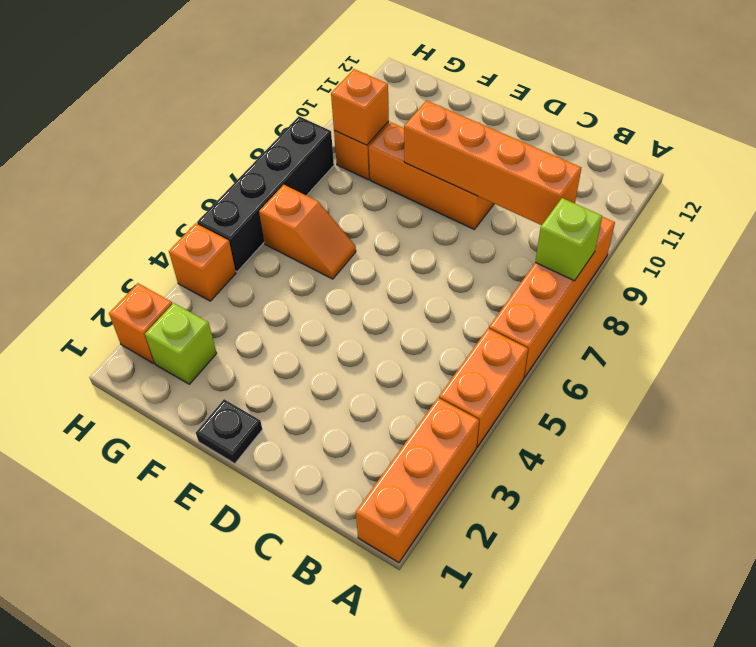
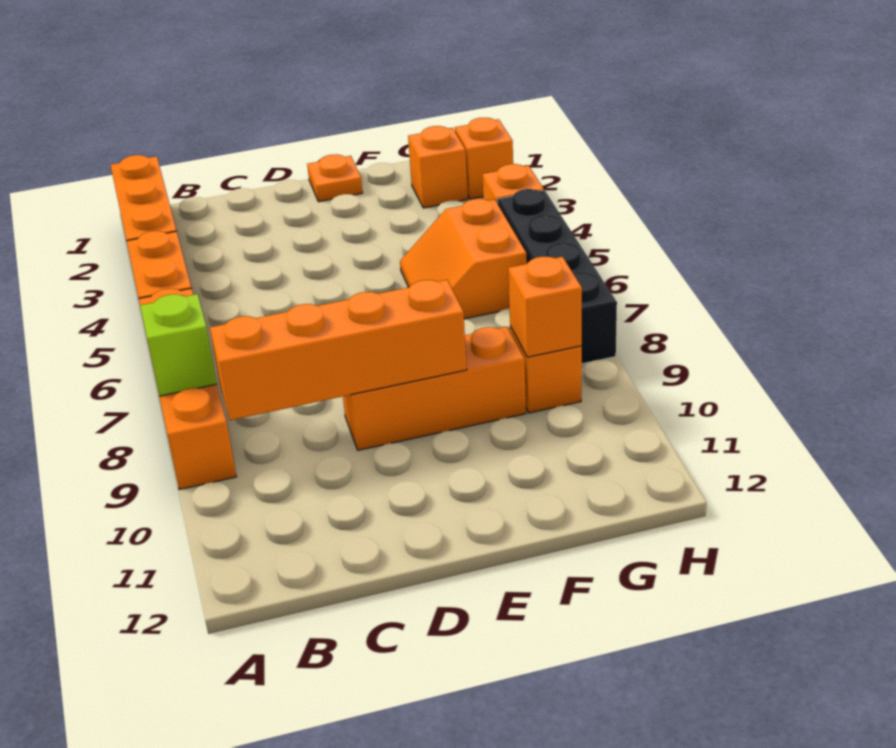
black 1x1 plate [196,399,262,463] -> orange 1x1 plate [307,154,363,202]
orange 1x2 slope [259,185,356,279] -> orange 2x2 slope [400,199,527,319]
lime 1x1 brick [145,303,217,384] -> orange 1x1 brick [408,126,468,208]

